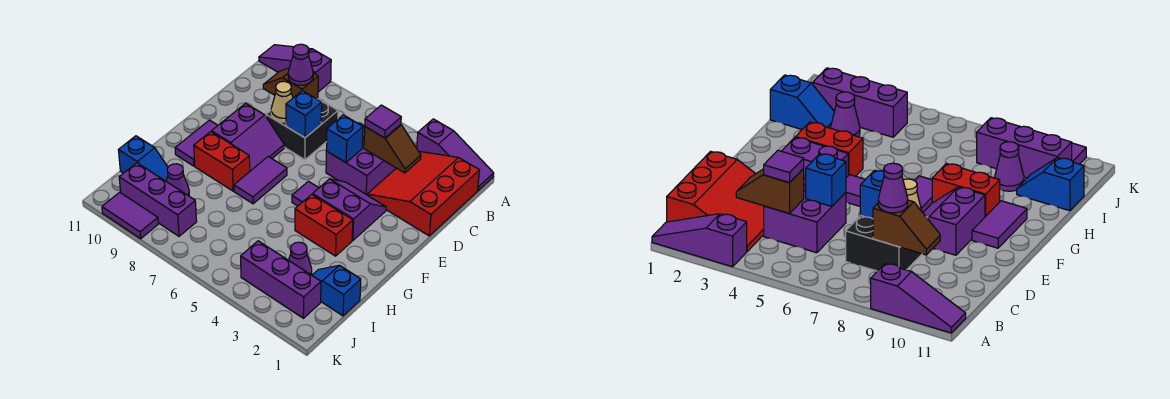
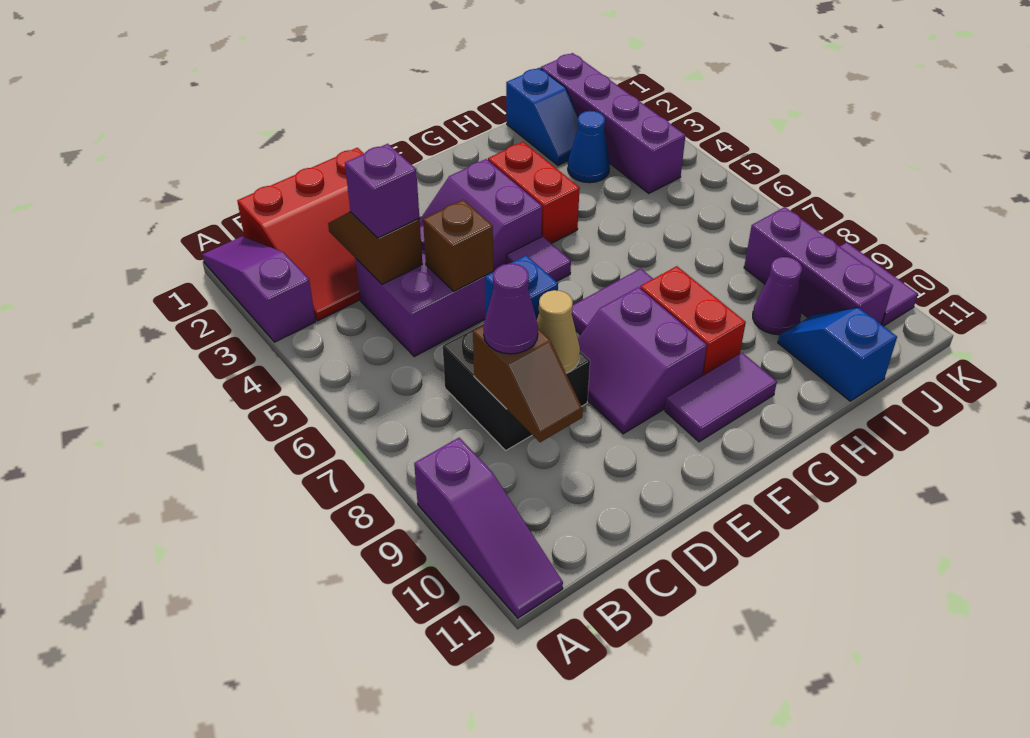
purple 1x1 tile [365,105,401,138] -> purple 1x1 brick [345,144,419,238]
blue 1x1 brick [326,115,363,163] -> brown 1x1 brick [423,200,493,291]
purple 2x2 slope [212,103,284,171] -> purple 2x2 slope turned to [578,287,707,434]
purple 1x1 cone [289,242,312,275] -> blue 1x1 cone [568,111,610,183]
purple 1x3 brick [241,241,321,318] -> purple 1x4 brick [541,53,686,193]

